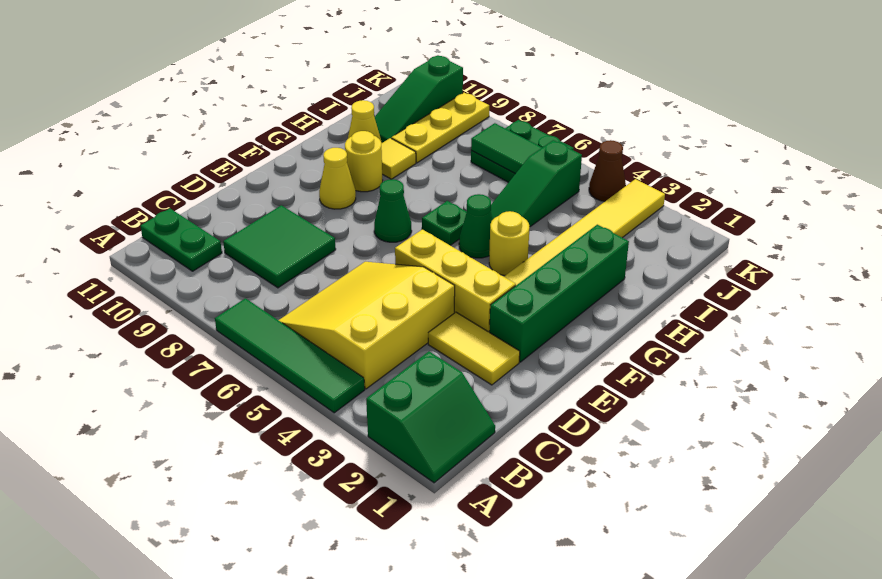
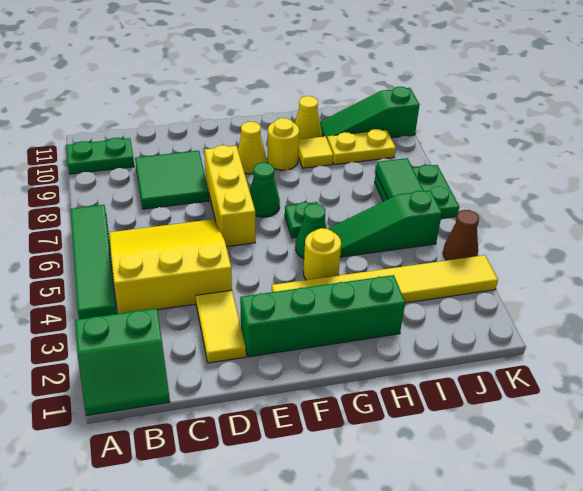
green 1x2 plate [140,208,222,271] -> green 1x2 plate turned to [66,138,134,174]
yellow 1x3 brick [395,229,516,332] -> yellow 1x3 brick moved to [205,145,255,247]
yellow 1x3 plate [391,93,489,163] -> yellow 1x2 plate [327,129,396,165]

